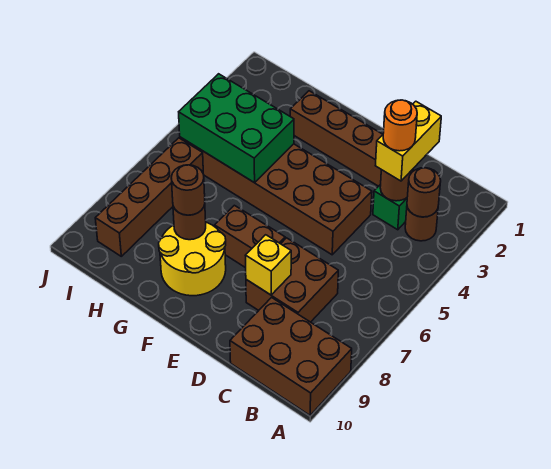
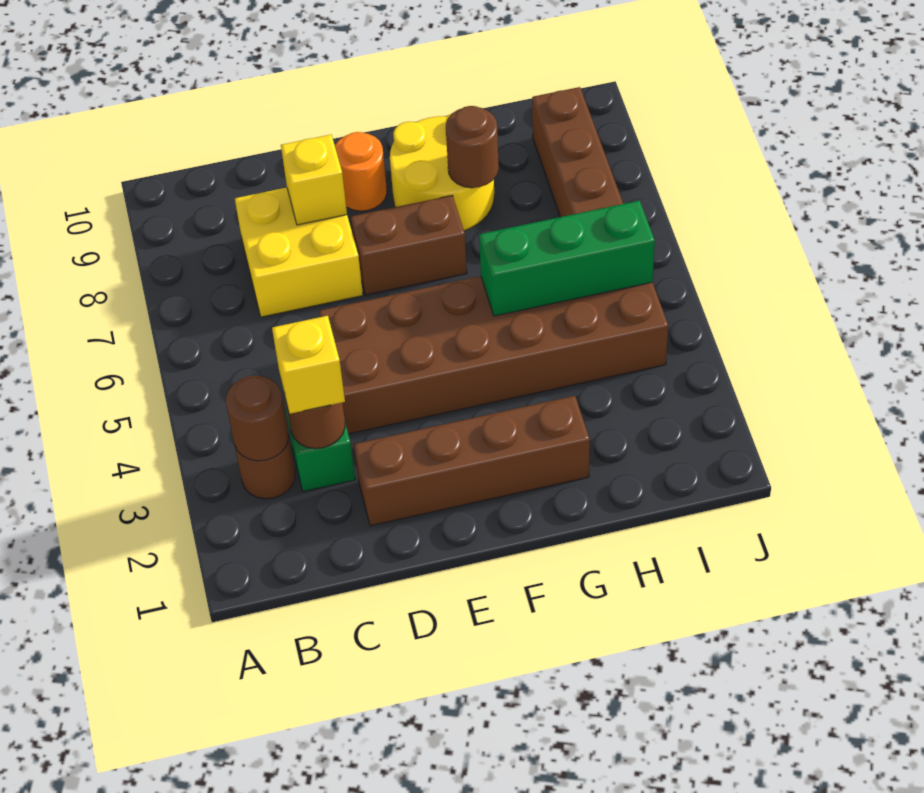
brown 2x3 brick [230,298,352,415] -> none
yellow 1x2 brick [375,101,441,181] -> yellow 1x1 brick [272,316,345,414]
orange 1x1 round brick [383,100,417,151] -> orange 1x1 round brick moved to [335,132,387,211]
brown 2x2 brick [246,238,338,322] -> yellow 2x2 brick [235,188,363,317]
green 2x3 brick [179,74,294,183] -> green 1x3 brick [479,201,655,316]
brown 1x1 round brick [171,165,205,215] -> none

